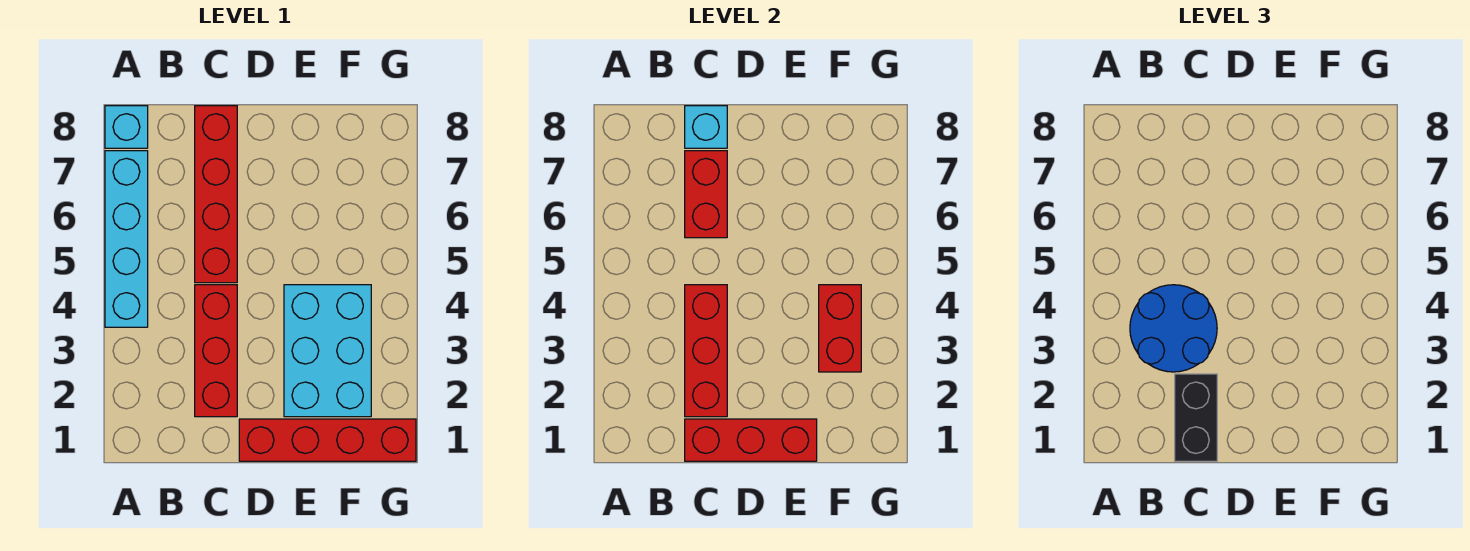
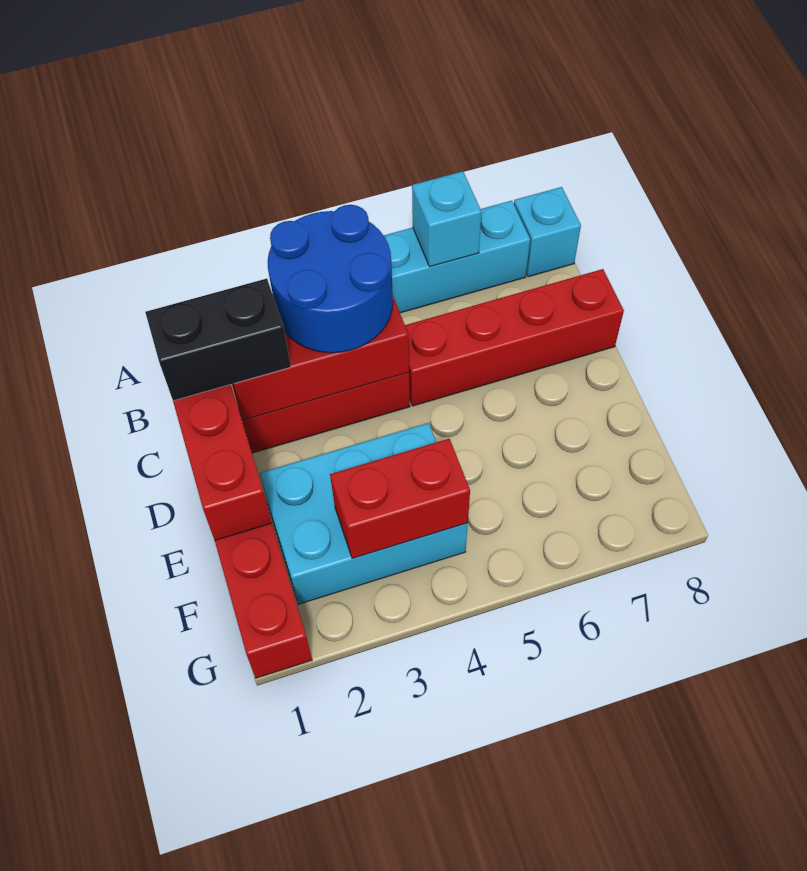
red 1x2 brick [685,151,727,238] -> none
cyan 1x1 brick [685,106,727,148] -> cyan 1x1 brick moved to [412,171,481,267]

